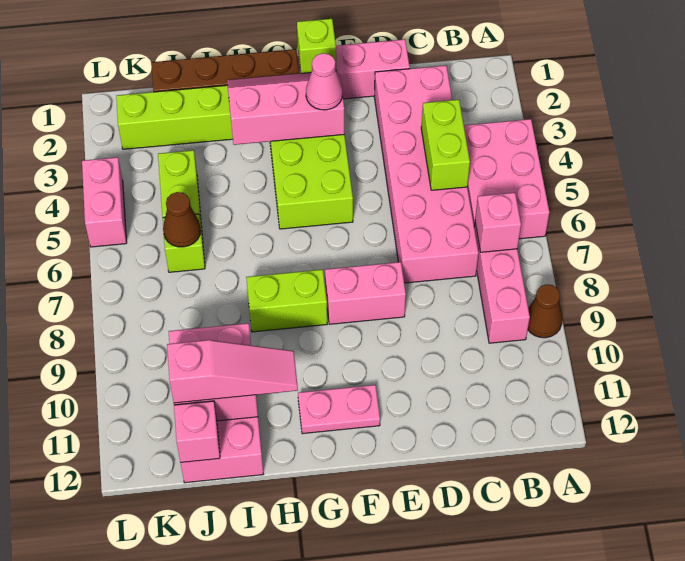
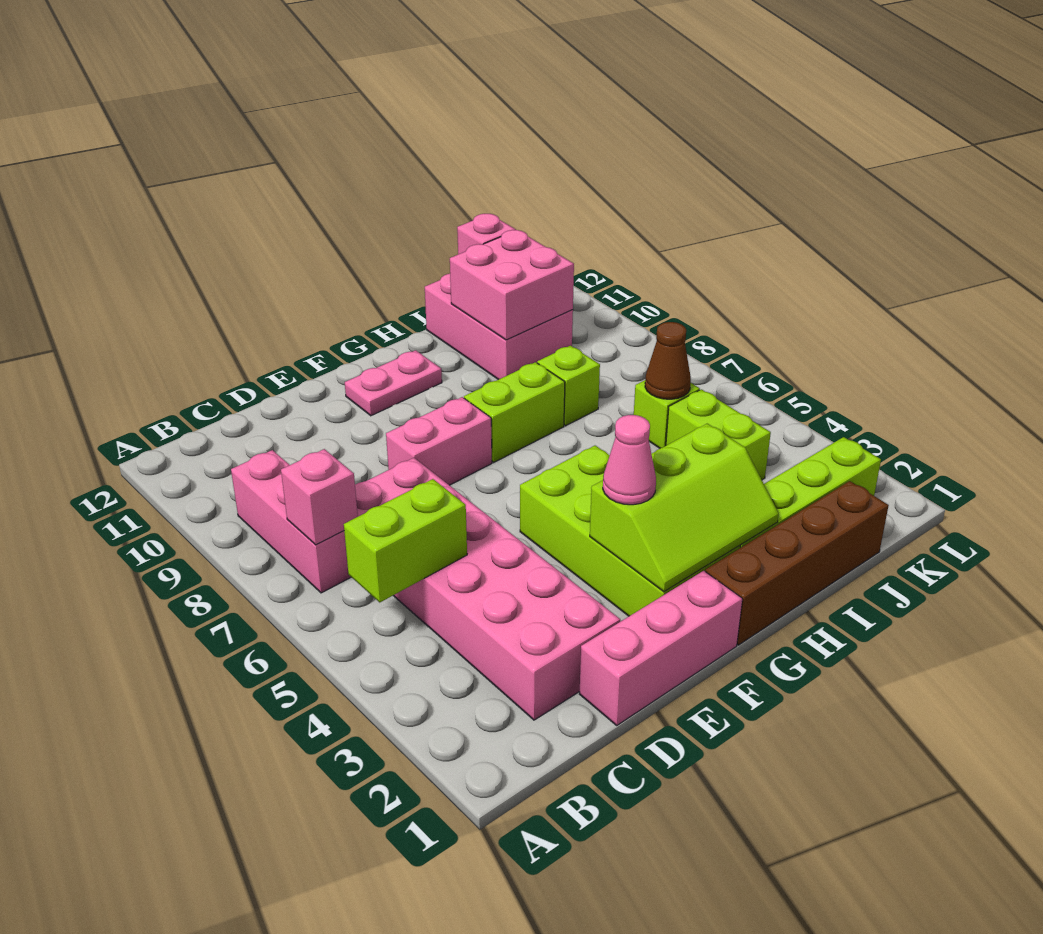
pink 2x3 brick [464,119,549,239] -> none
brown 1x1 cone [528,284,562,338] -> none
lime 1x2 brick [421,100,470,190] -> lime 1x2 brick turned to [344,479,467,602]
lime 1x1 brick [297,19,336,73] -> lime 1x1 brick moved to [537,346,600,426]
pink 2x3 slope [227,70,344,145] -> lime 2x3 slope [590,424,779,592]
pink 1x3 slope [167,340,298,403] -> none
pink 1x2 brick [82,157,127,247] -> none

